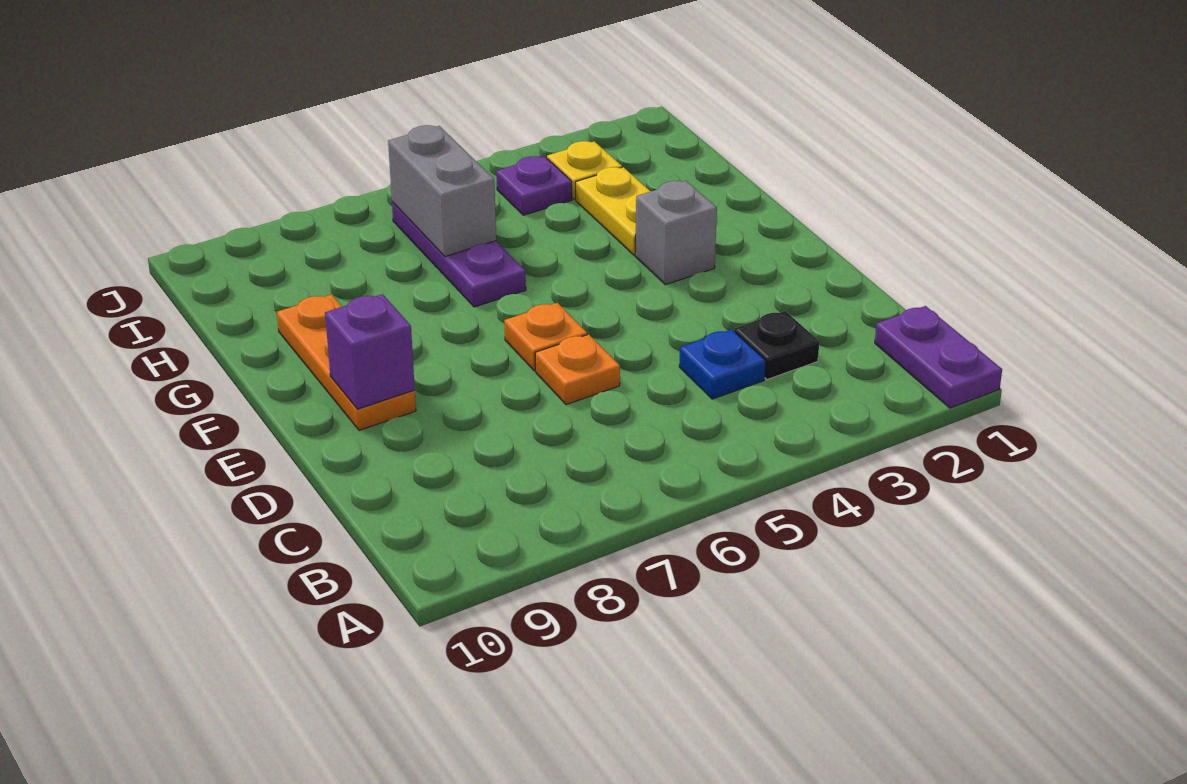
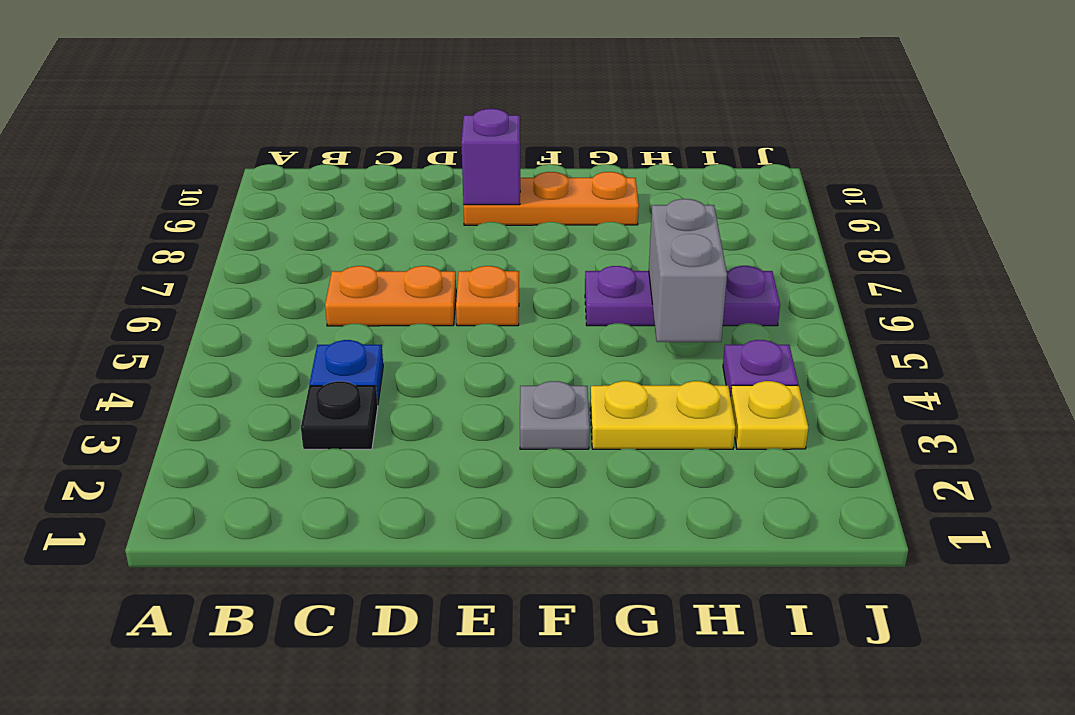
purple 1x2 plate [875,306,1002,408] -> none
orange 1x1 plate [535,334,620,405] -> orange 1x2 plate [325,266,456,326]
grey 1x1 brick [635,181,717,285] -> grey 1x1 plate [520,381,589,449]
grey 1x2 brick [388,125,496,256] -> grey 1x2 brick turned to [649,199,727,342]

